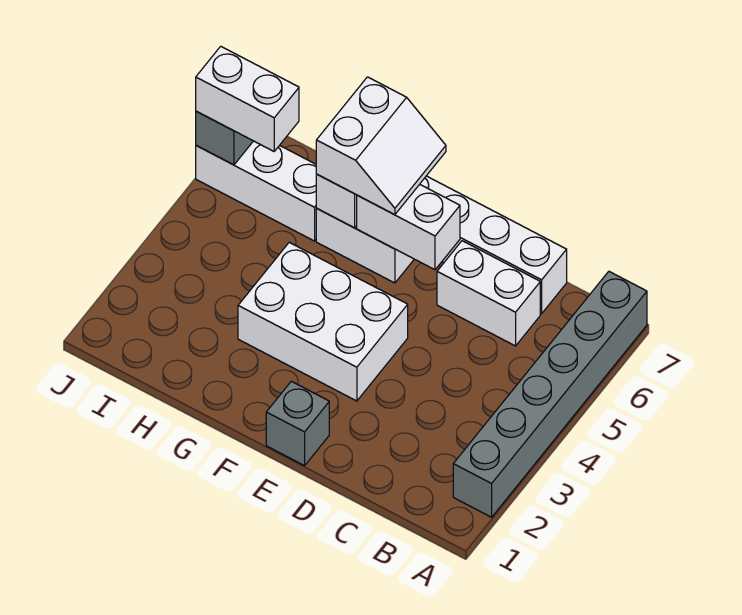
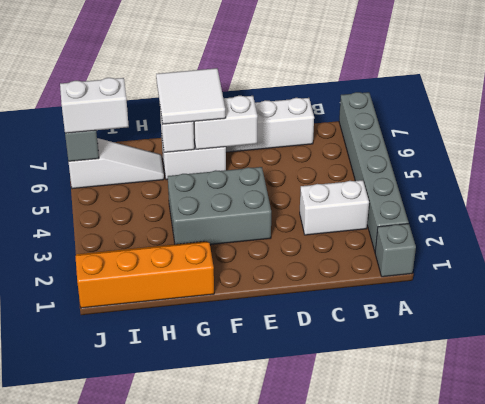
white 1x2 brick [437,241,540,346] -> white 1x2 brick moved to [300,180,369,235]
grey 1x1 brick [266,381,329,466] -> grey 1x1 brick moved to [375,224,416,277]
white 2x3 brick [238,242,408,401] -> grey 2x3 brick [168,167,271,245]
white 2x2 slope [316,77,446,215] -> white 2x2 tile [156,68,226,124]
none -> orange 2x4 slope [75,241,214,308]
white 1x3 brick [196,141,317,241] -> white 1x3 slope [69,138,164,189]

